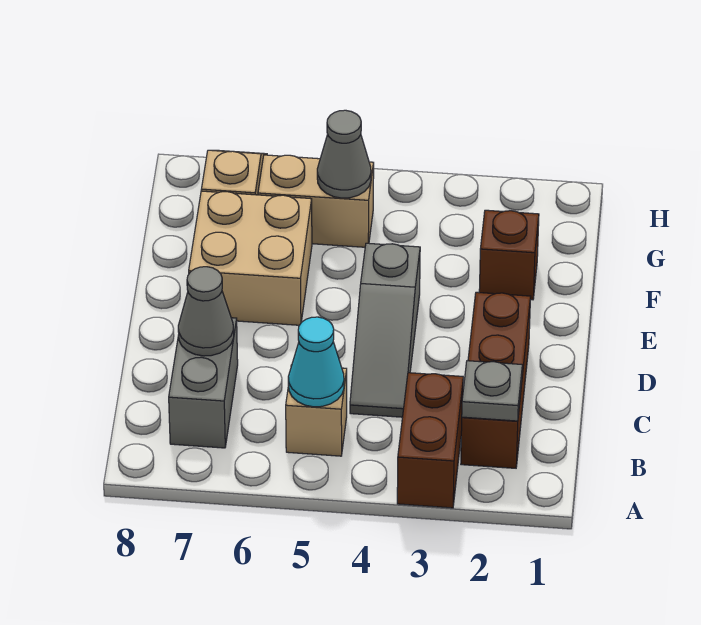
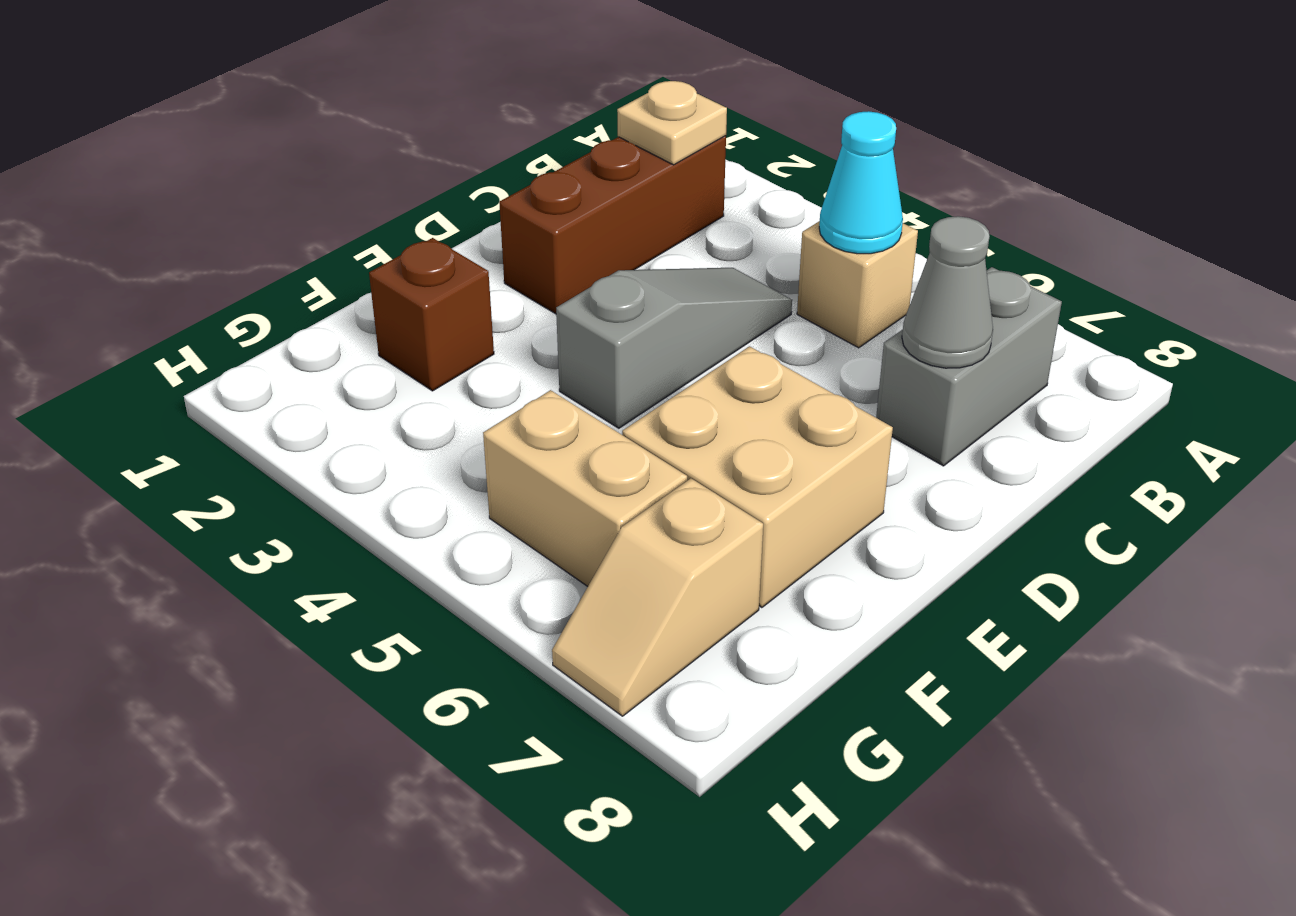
brown 1x2 brick [397,373,463,508] -> none
grey 1x1 plate [462,361,522,421] -> tan 1x1 plate [617,81,727,165]
grey 1x1 cone [317,110,371,198] -> none

